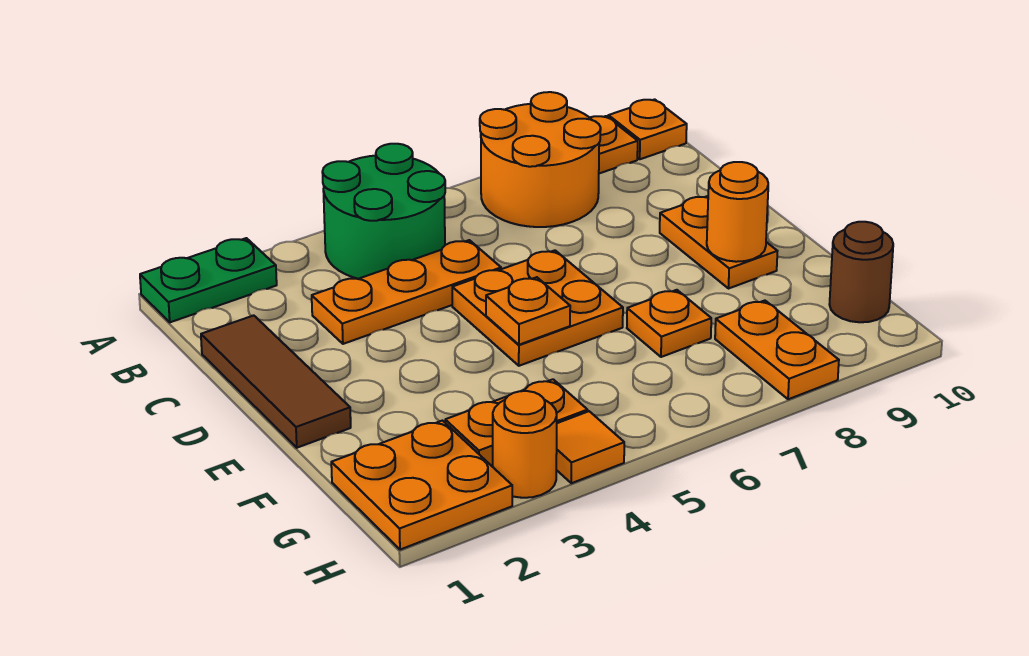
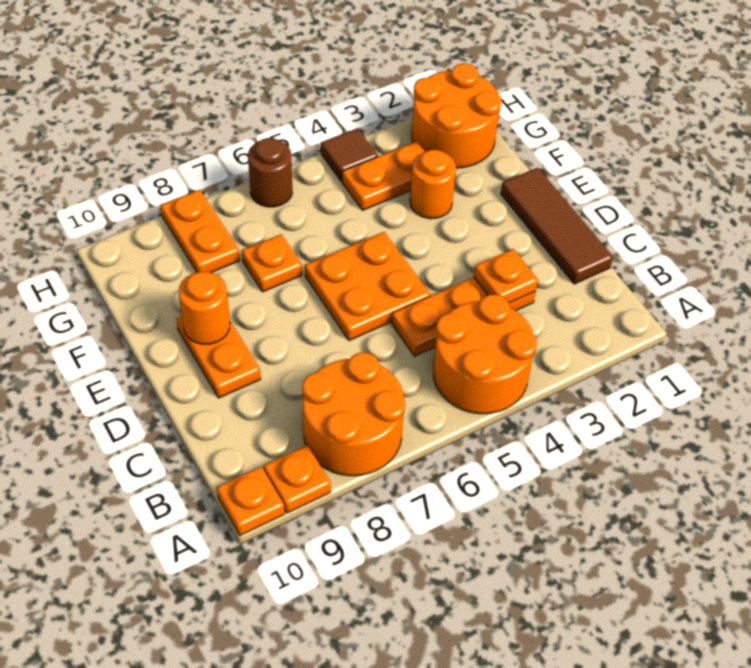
green 1x2 plate [140,238,277,322] -> none
green 2x2 round brick [322,144,445,279] -> orange 2x2 round brick [433,295,537,414]
orange 1x1 plate [486,277,570,345] -> orange 1x1 plate moved to [474,249,538,303]
orange 2x2 plate [331,421,512,550] -> orange 2x2 round brick [412,64,501,168]
brown 1x1 round brick [829,222,893,322] -> brown 1x1 round brick moved to [248,138,292,207]
orange 1x1 round brick [493,391,557,498] -> orange 1x1 round brick moved to [410,150,456,219]
orange 1x1 tile [556,411,624,483] -> brown 1x1 tile [321,128,378,181]

